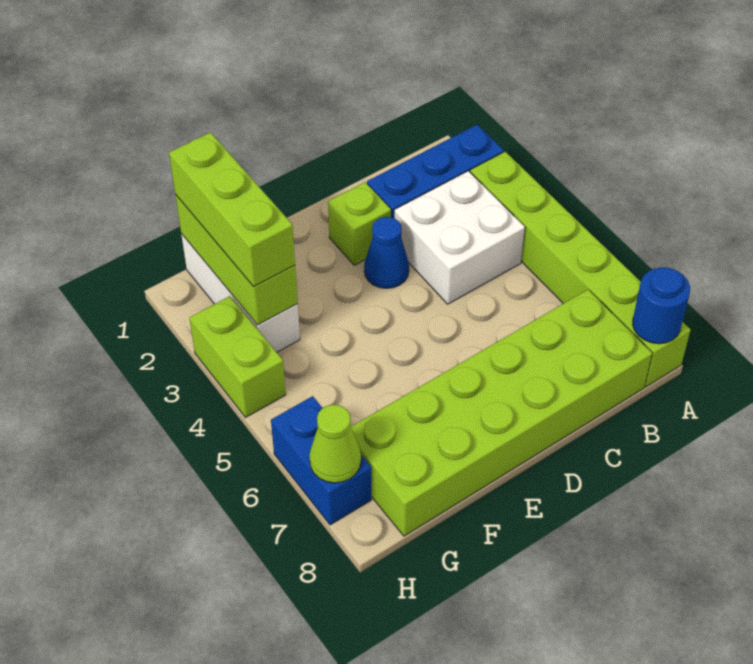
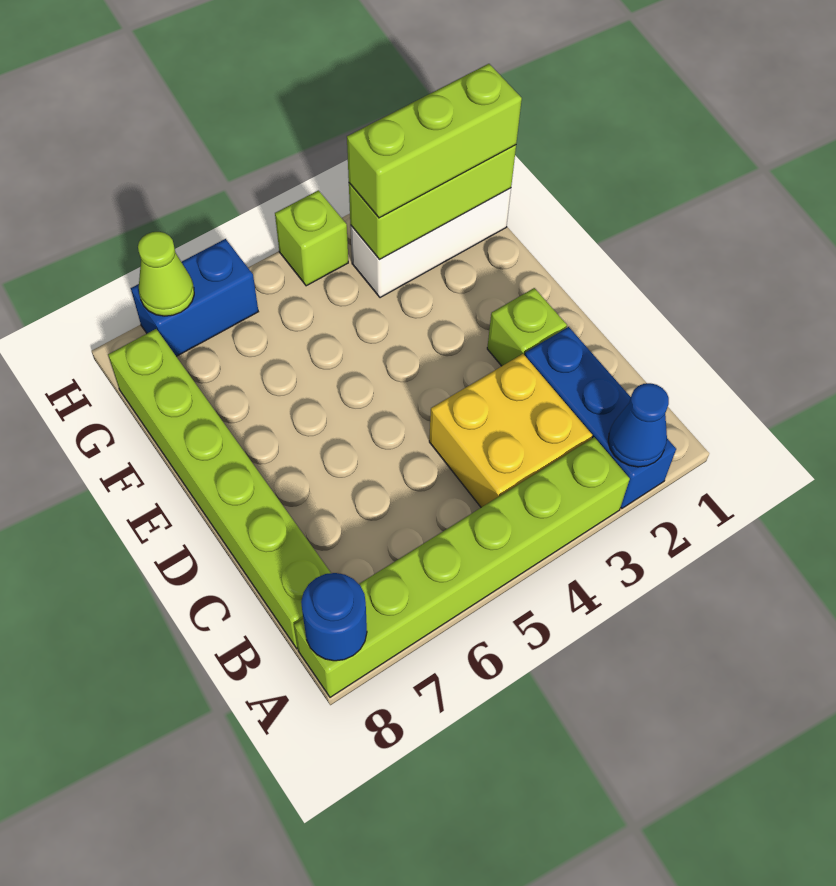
white 2x2 brick [394,171,525,304] -> yellow 2x2 brick [429,354,592,507]
lime 2x6 brick [351,290,652,536] -> lime 1x6 brick [108,329,331,648]
blue 1x1 cone [364,217,409,288] -> blue 1x1 cone moved to [608,383,669,467]
lime 1x2 brick [189,296,286,417] -> lime 1x1 brick [275,190,348,286]

